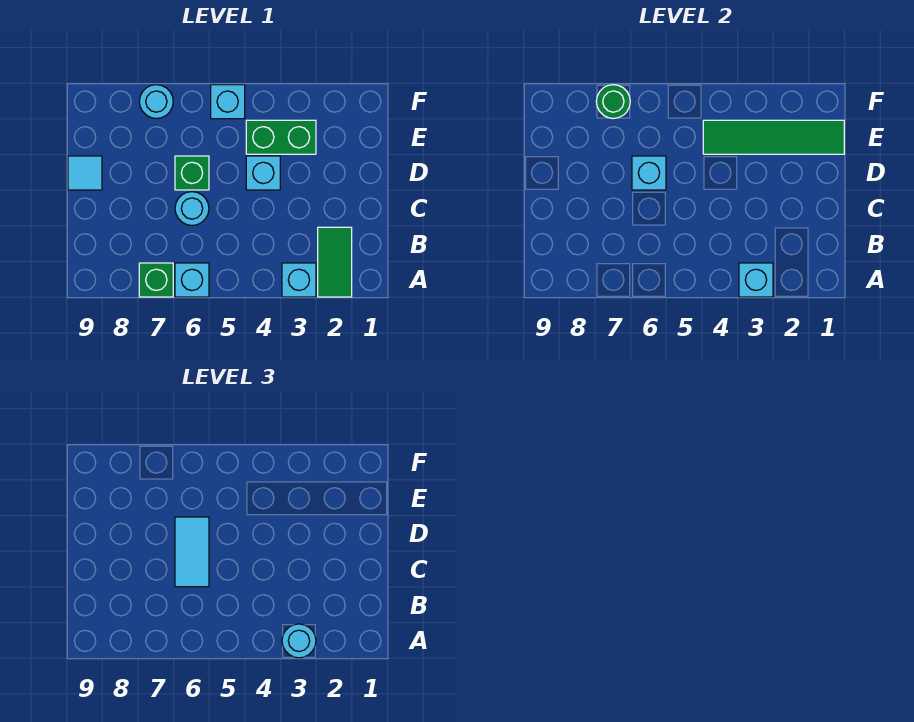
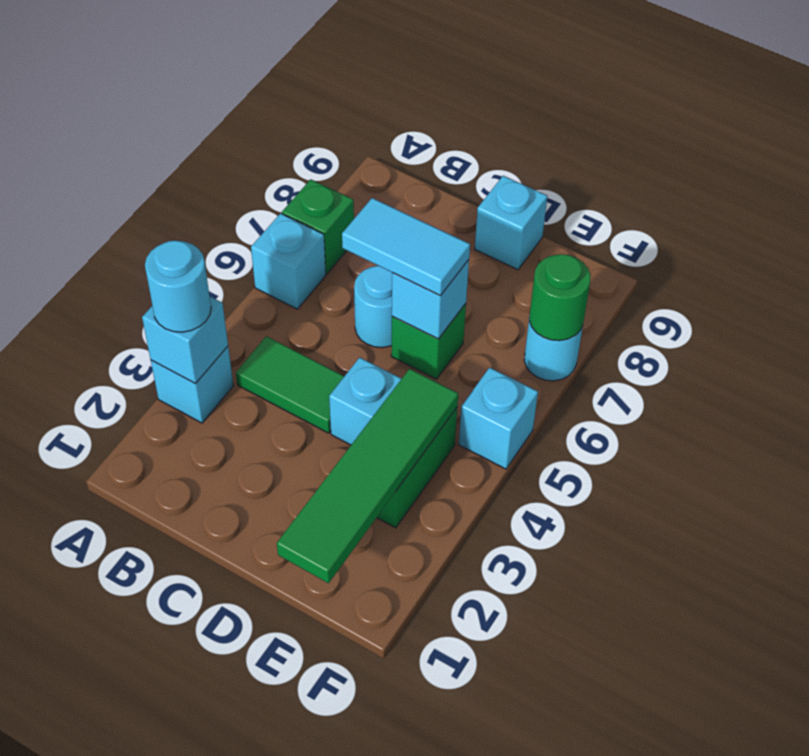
green 1x2 tile [318,227,352,297] -> green 1x2 tile moved to [236,336,344,433]
cyan 1x1 tile [68,156,102,190] -> cyan 1x1 brick [475,176,547,270]

